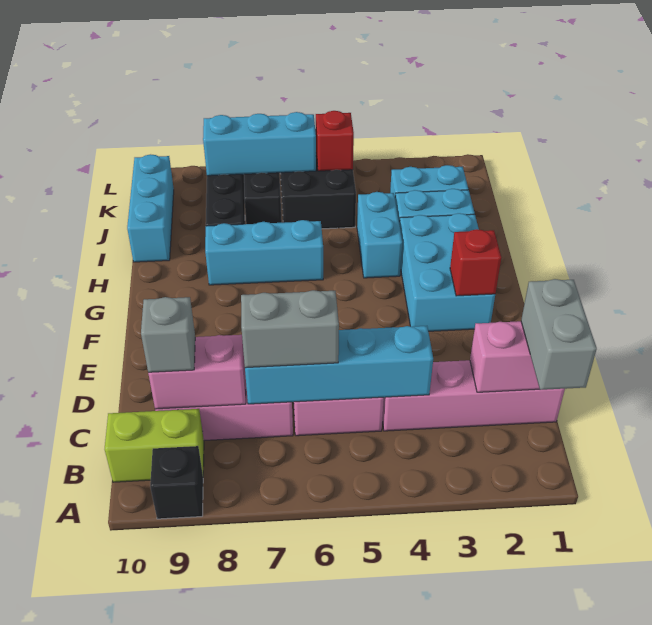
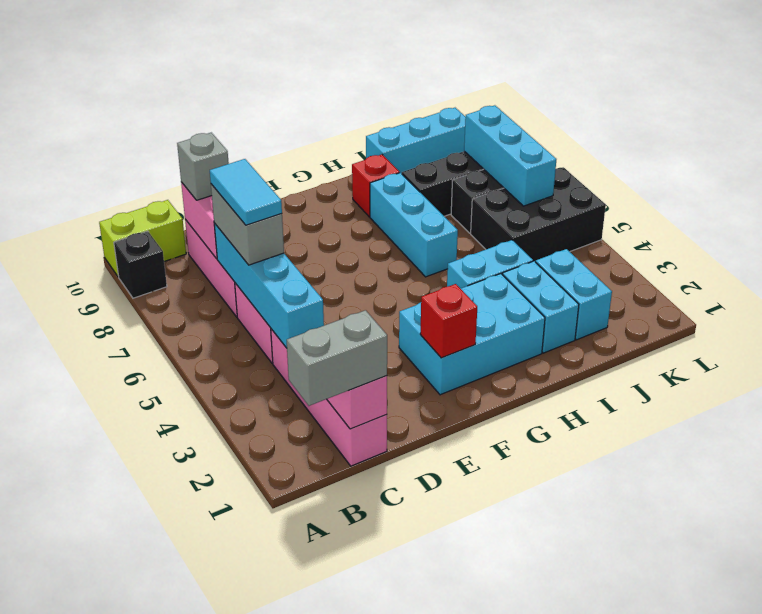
lime 1x2 brick [105,409,204,482] -> lime 1x2 brick turned to [99,200,186,277]
none -> cyan 1x2 tile [210,159,282,225]
red 1x1 brick [316,111,354,171] -> red 1x1 brick moved to [352,155,399,217]

